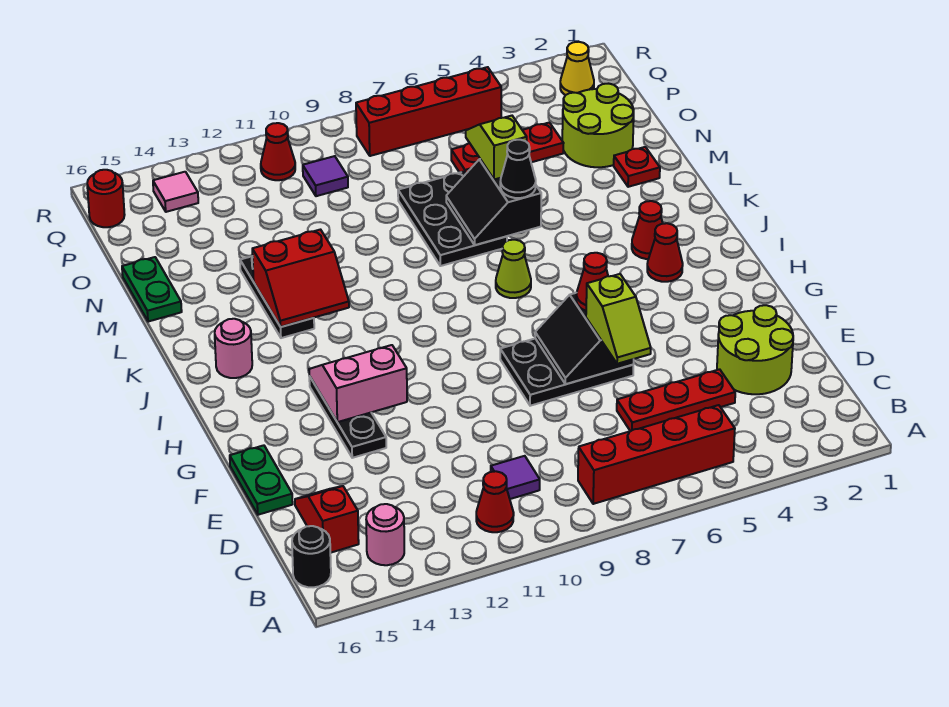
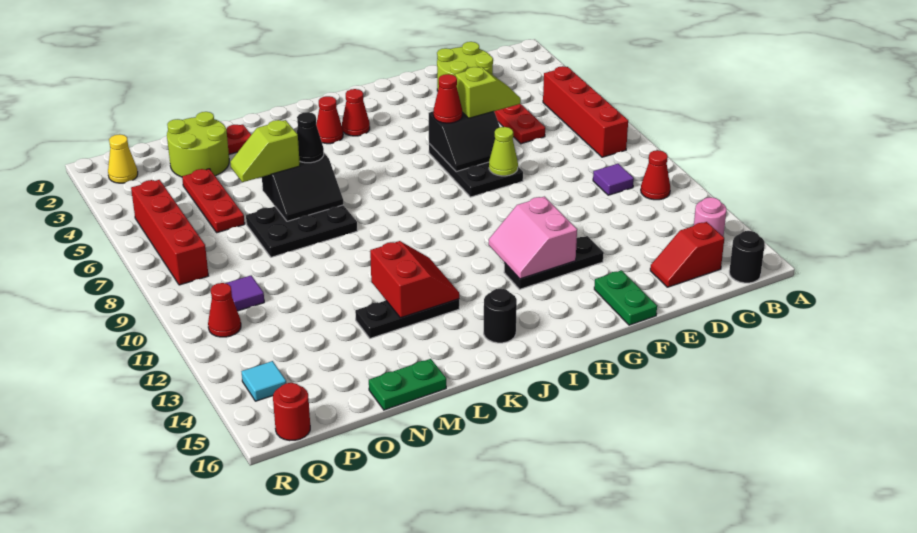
green 1x2 plate [230,445,293,515] -> green 1x2 plate turned to [594,270,657,325]
lime 1x1 cone [496,240,531,298] -> lime 1x1 cone moved to [489,127,518,176]
pink 1x1 round brick [215,319,252,378] -> black 1x1 round brick [484,289,517,343]
pink 1x1 tile [153,172,198,212] -> cyan 1x1 tile [241,361,286,401]

